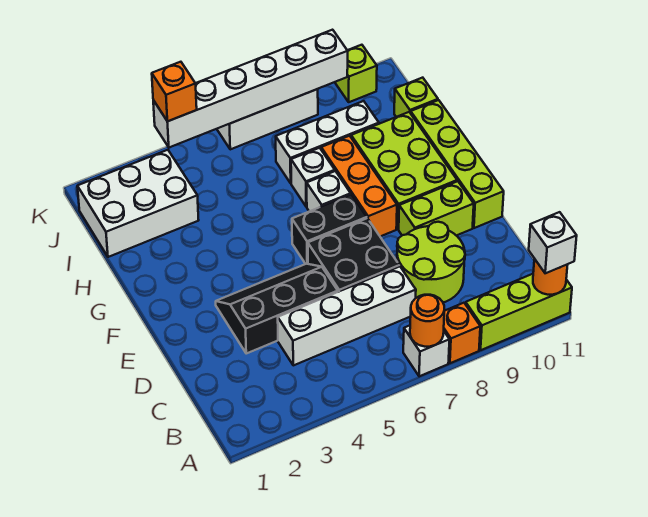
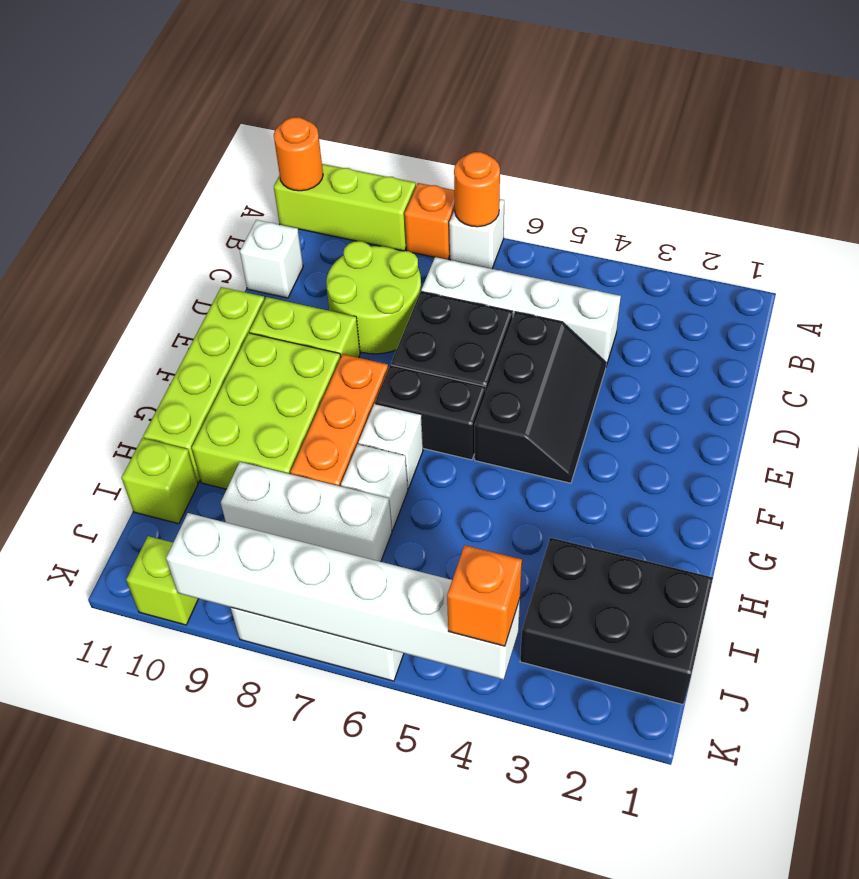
white 1x1 brick [529,212,577,273] -> white 1x1 brick moved to [240,220,303,298]
black 2x3 slope [216,264,338,353] -> black 2x3 slope turned to [475,312,606,483]
white 2x3 brick [77,150,199,257] -> black 2x3 brick [520,538,713,705]

